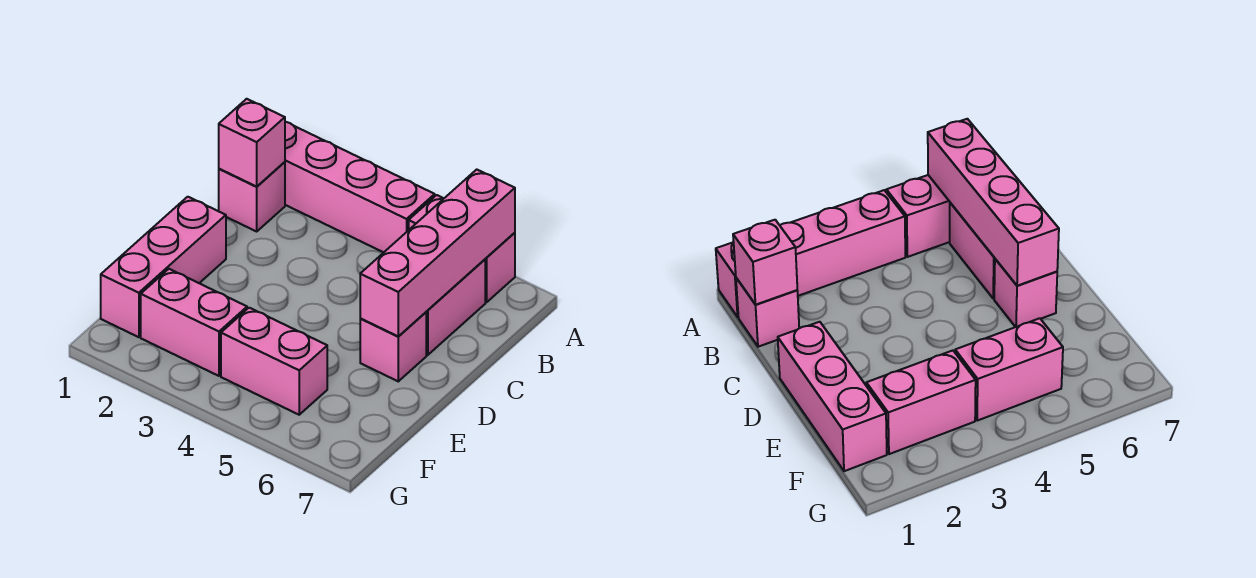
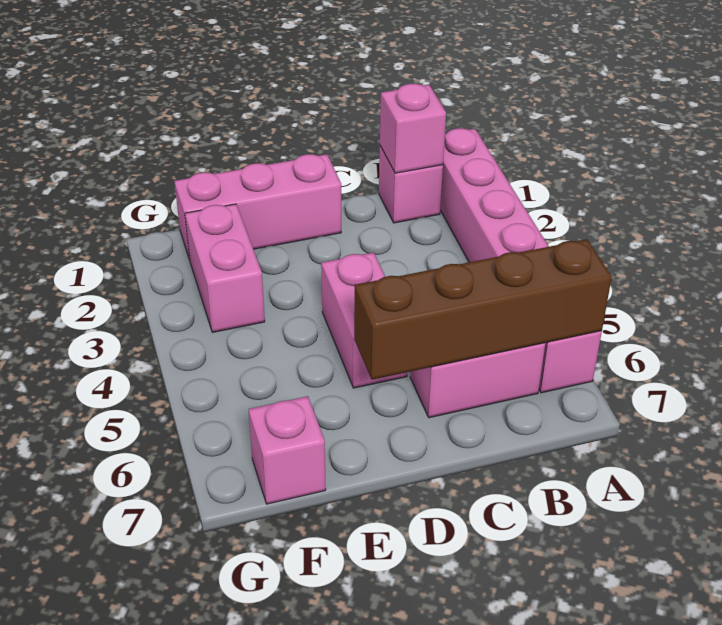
pink 1x4 brick [360,170,515,337] -> brown 1x4 brick [354,239,612,380]
pink 1x1 brick [360,312,426,381] -> pink 1x1 brick moved to [249,396,326,504]
pink 1x2 brick [221,308,327,415] -> pink 1x2 brick moved to [321,252,407,388]

